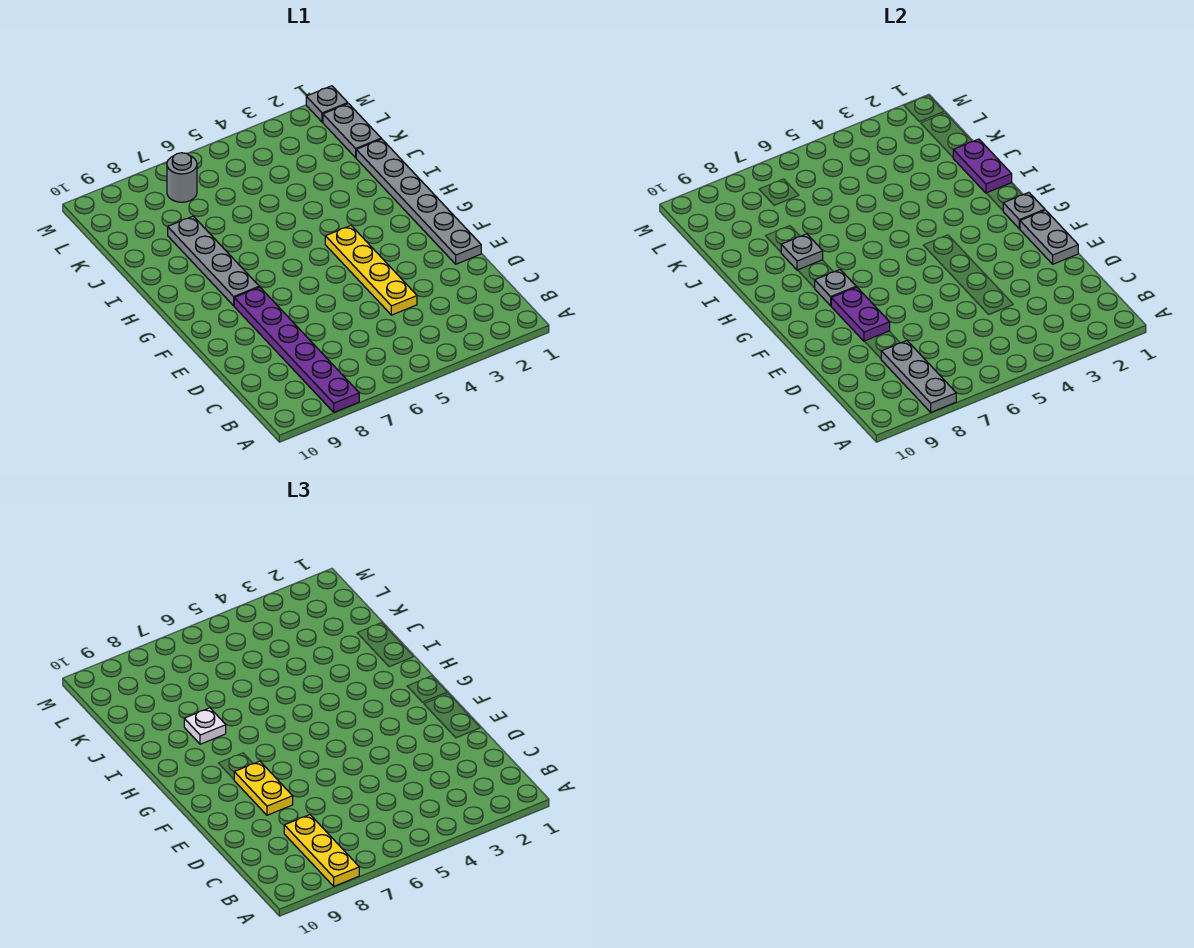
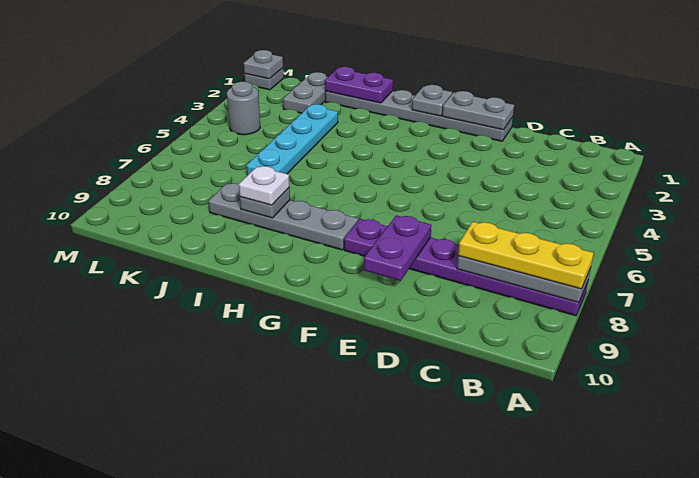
yellow 1x4 plate [325,226,417,315] -> none
purple 1x2 plate [831,287,890,341] -> purple 1x2 plate turned to [364,215,431,281]
yellow 1x2 plate [234,761,293,815] -> none
grey 1x1 plate [815,270,856,306] -> grey 1x1 plate moved to [244,50,283,79]
none -> cyan 1x4 plate [246,104,338,176]
grey 1x2 plate [323,104,381,158] -> grey 1x2 plate turned to [283,72,328,113]
grey 1x1 round brick [167,153,197,202] -> grey 1x1 round brick moved to [227,82,260,135]

